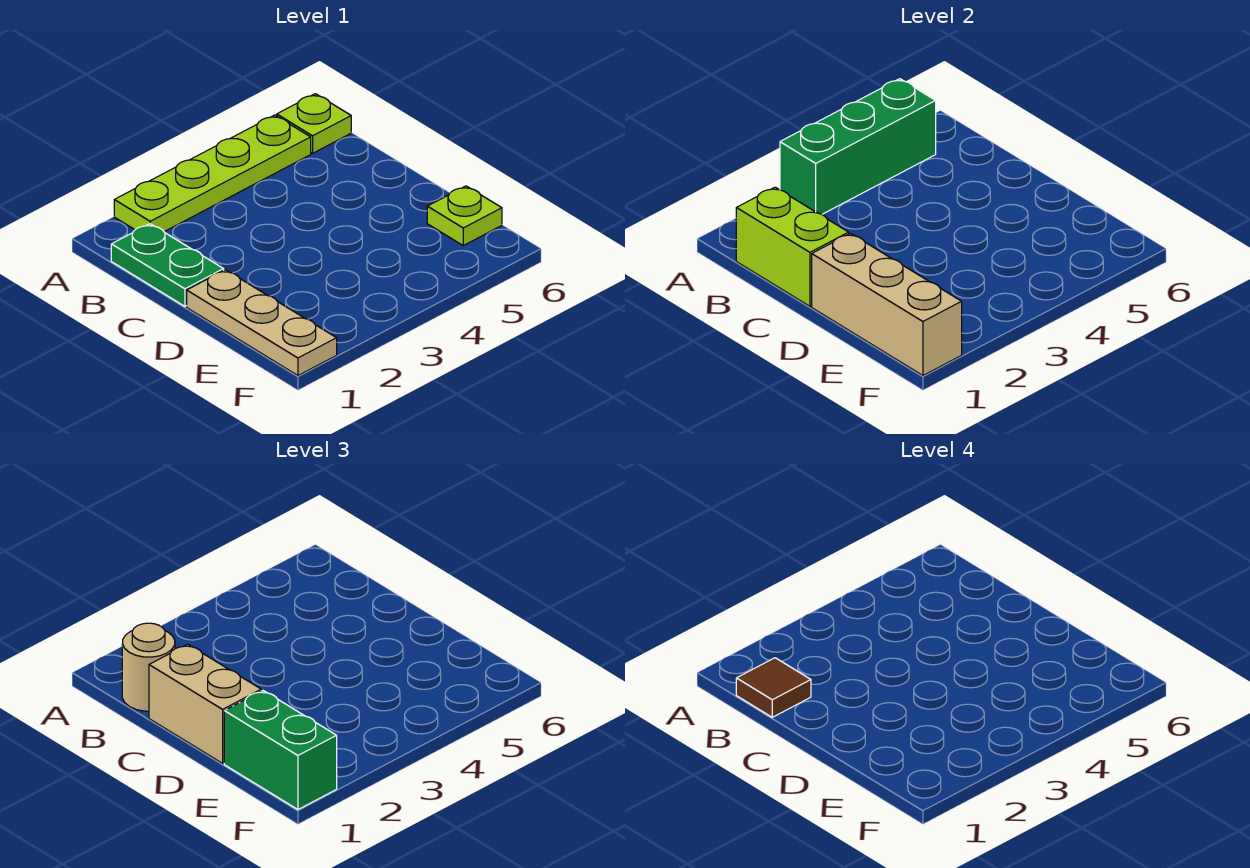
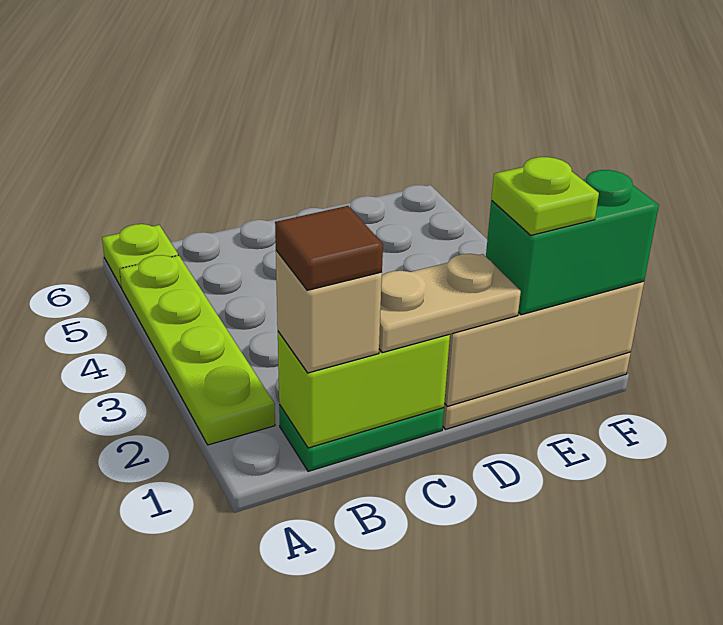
green 1x3 brick [780,79,936,214] -> none
tan 1x1 round brick [122,623,175,711] -> tan 1x1 brick [276,251,382,373]
tan 1x2 brick [149,644,261,763] -> tan 1x2 plate [379,254,521,353]
lime 1x1 plate [427,186,502,245] -> lime 1x1 plate moved to [491,157,599,235]

